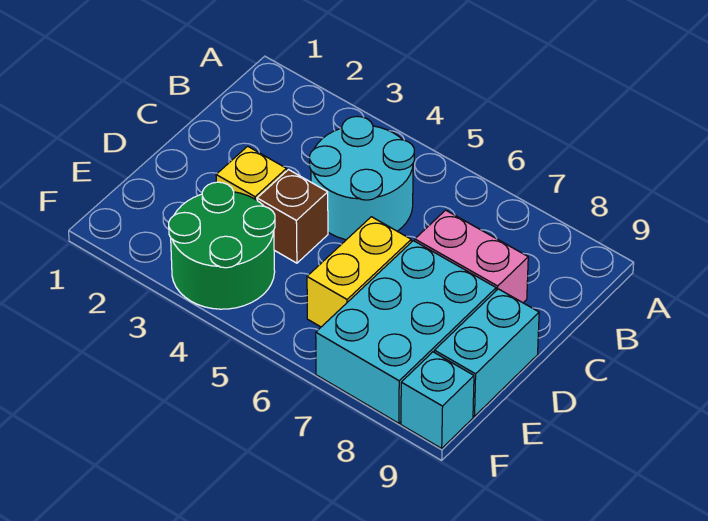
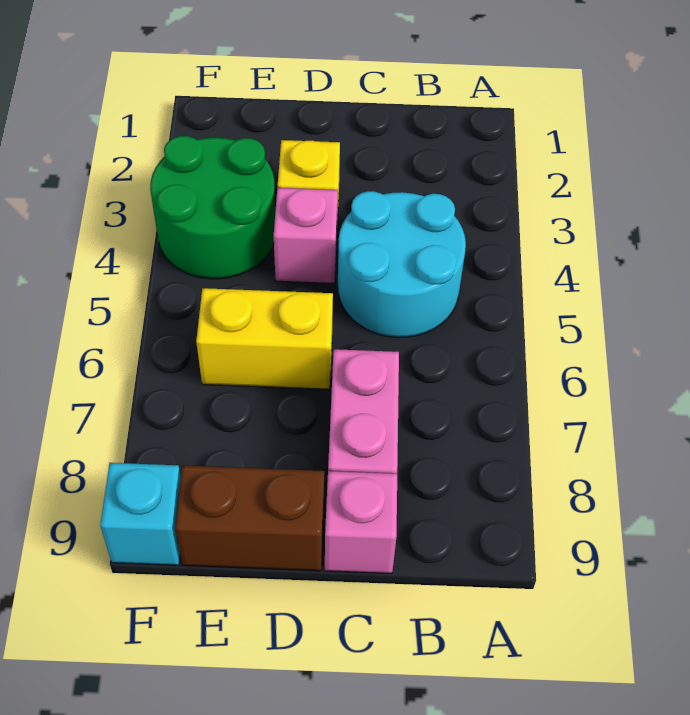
none -> pink 1x1 brick [325,471,397,573]
brown 1x1 brick [257,170,328,263] -> pink 1x1 brick [274,188,338,283]
cyan 2x3 brick [316,241,496,423] -> none
cyan 1x2 brick [434,289,539,416] -> brown 1x2 brick [175,466,324,571]

